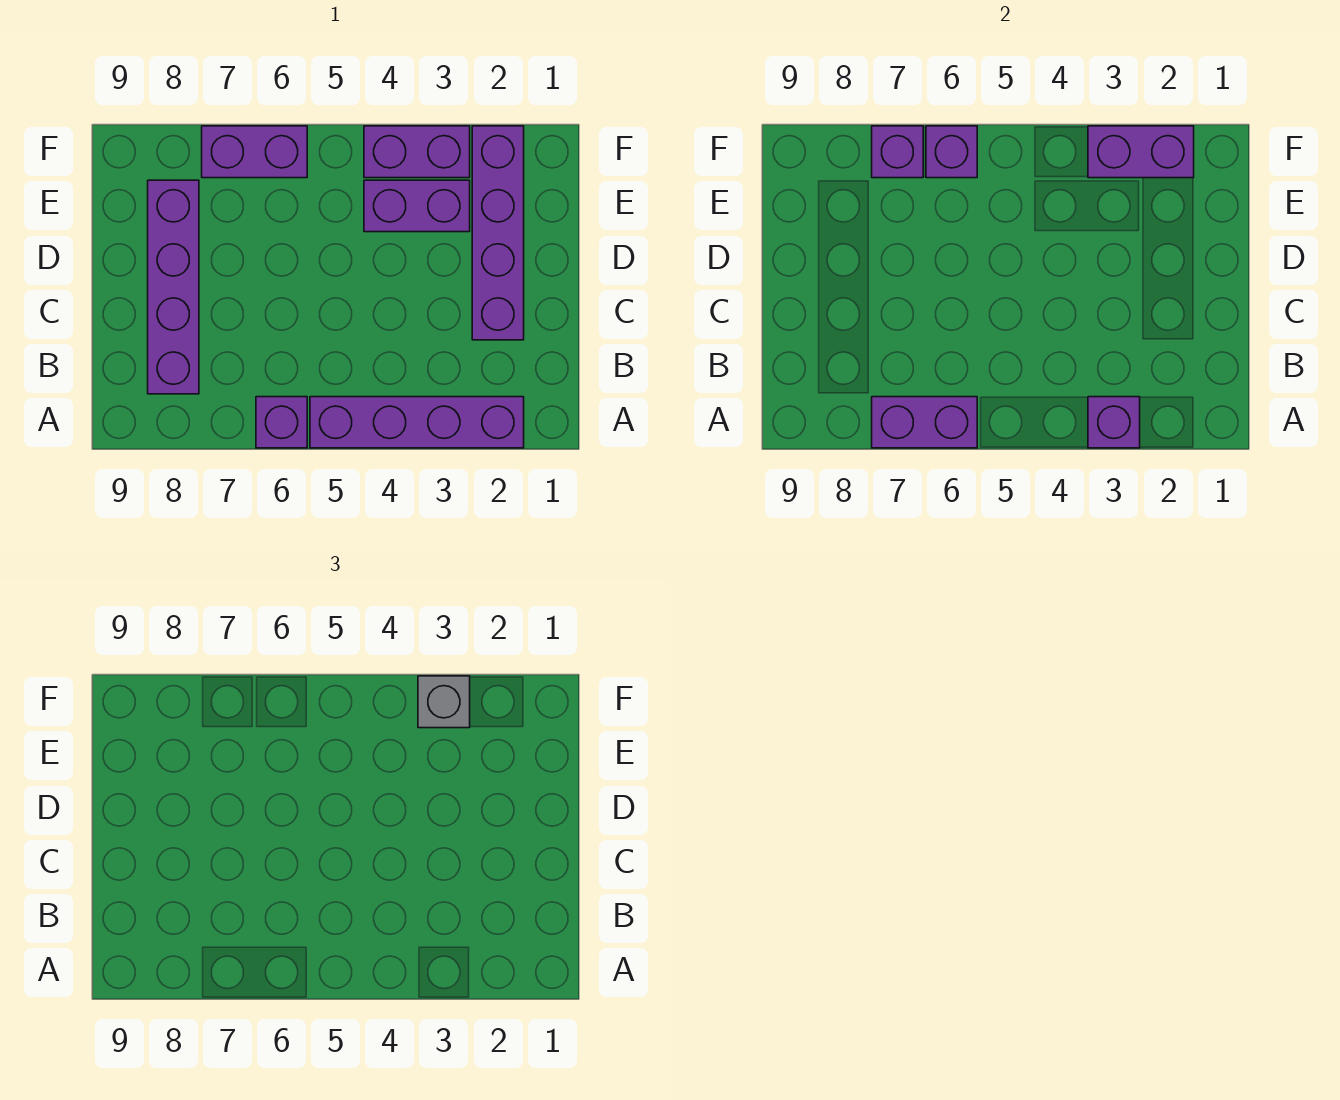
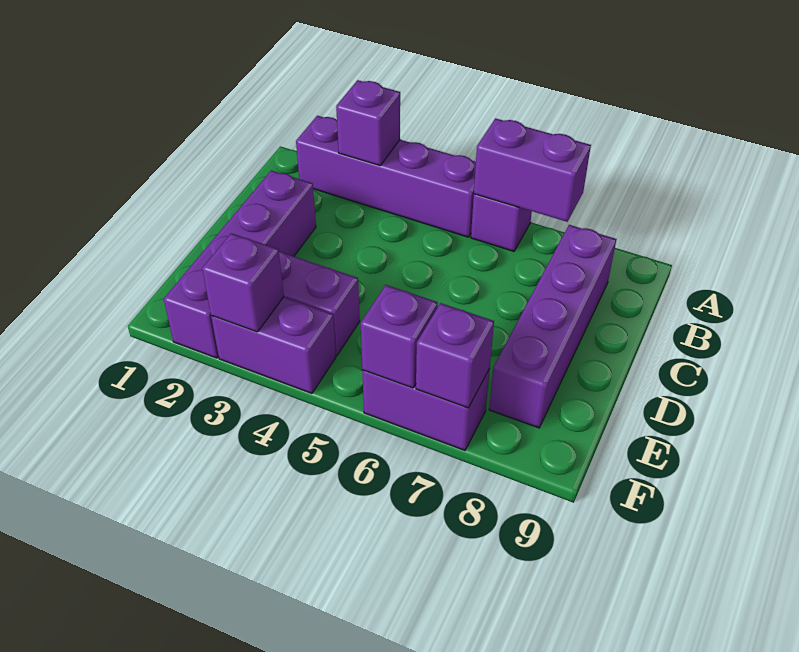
purple 1x2 brick [1088,126,1194,178] -> purple 1x1 brick [202,233,284,332]
grey 1x1 brick [418,676,470,728] -> none

